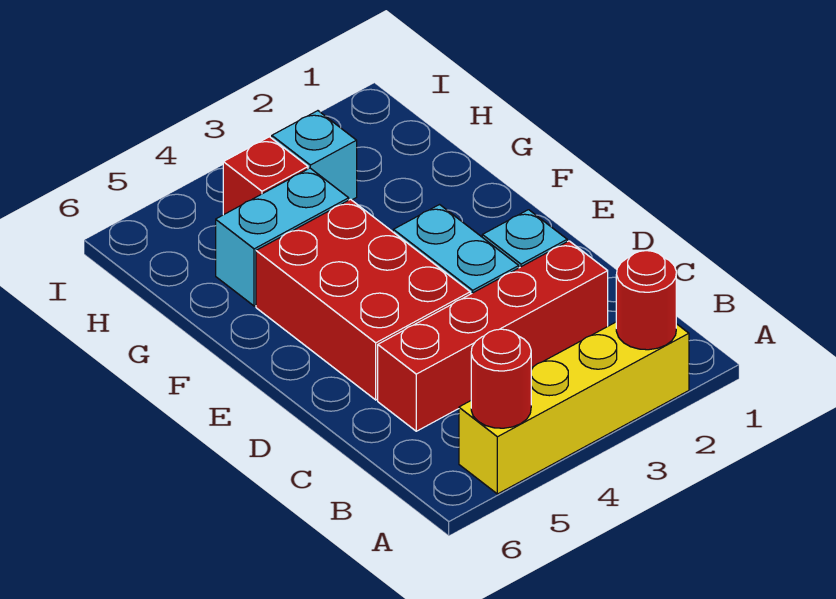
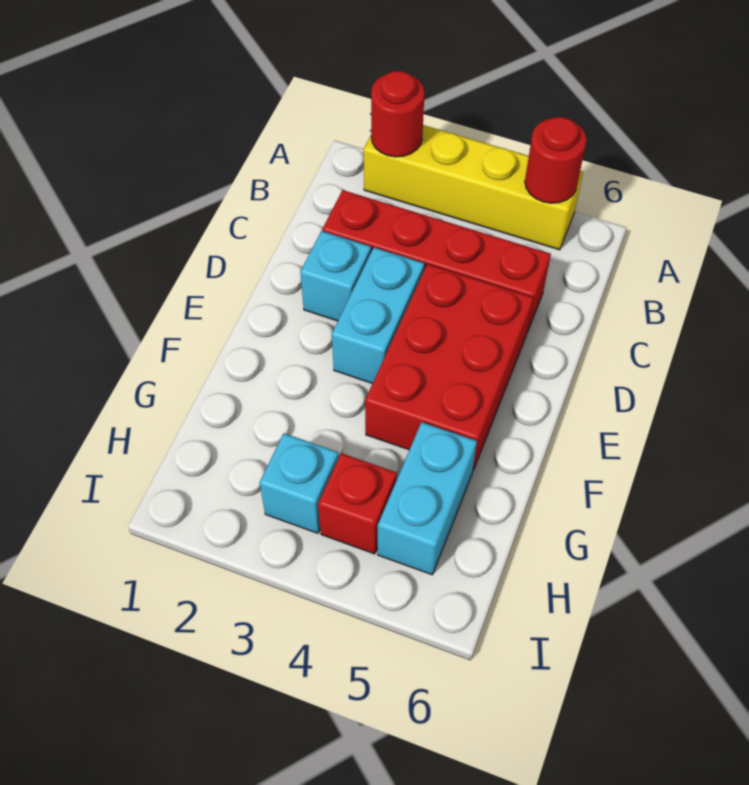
cyan 1x2 brick [216,168,349,306] -> cyan 1x2 brick turned to [378,422,477,575]

